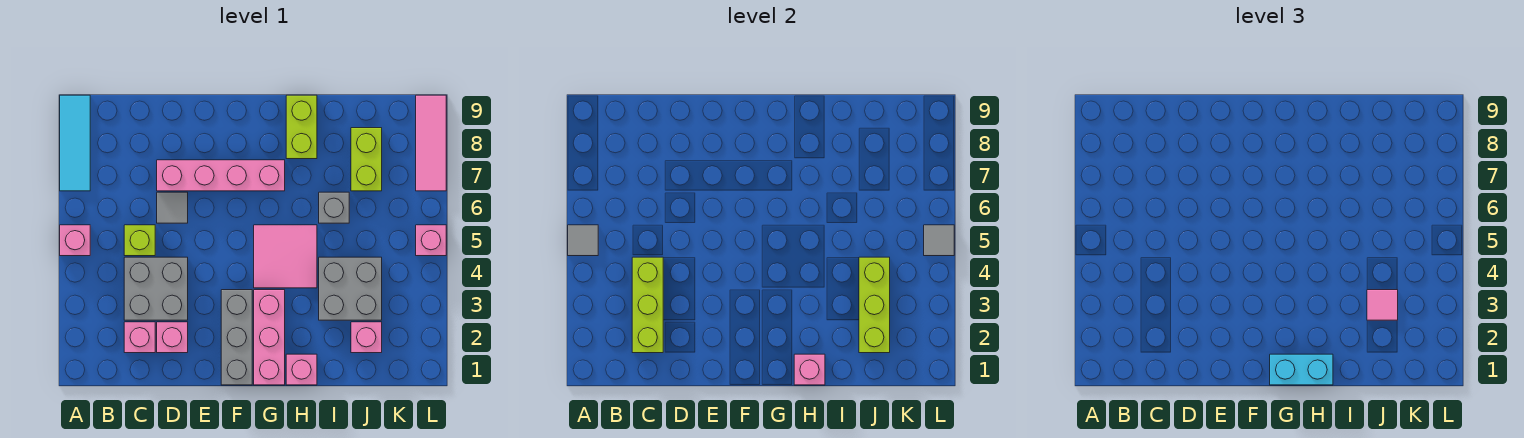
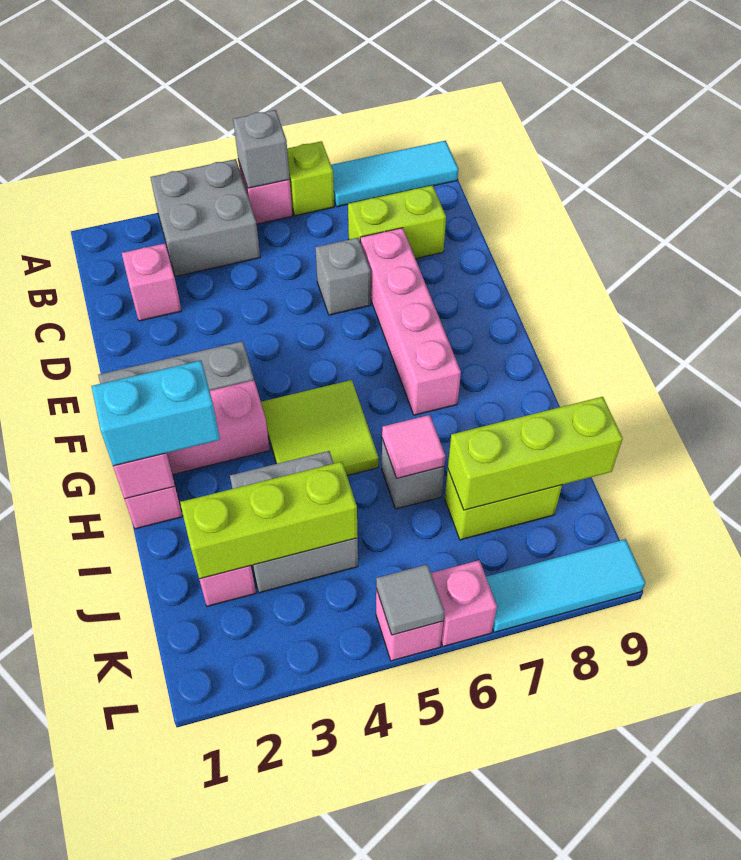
grey 1x1 tile [568,225,598,256] -> grey 1x1 brick [233,110,290,188]
lime 1x3 brick [632,257,663,353] -> lime 1x3 brick moved to [448,397,623,510]
grey 2x2 brick [124,257,188,320] -> grey 2x2 brick moved to [150,159,260,277]
lime 1x1 brick [124,225,155,256] -> lime 1x1 brick moved to [287,141,334,216]
pink 1x1 brick [157,322,188,353] -> pink 1x1 brick moved to [431,560,497,646]
grey 1x1 tile [157,192,188,223] -> grey 1x1 brick [315,238,371,315]
cyan 1x2 brick [1270,354,1333,385] -> cyan 1x2 brick turned to [91,361,220,466]
pink 2x2 tile [254,225,317,288] -> lime 2x2 tile [261,380,379,476]
lime 1x2 brick [286,95,317,159] -> lime 1x2 brick moved to [348,185,446,259]
pink 1x1 tile [1367,290,1398,320] -> pink 1x1 tile moved to [382,415,446,478]
pink 1x3 tile [416,95,446,191] -> cyan 1x3 tile [486,539,645,632]

